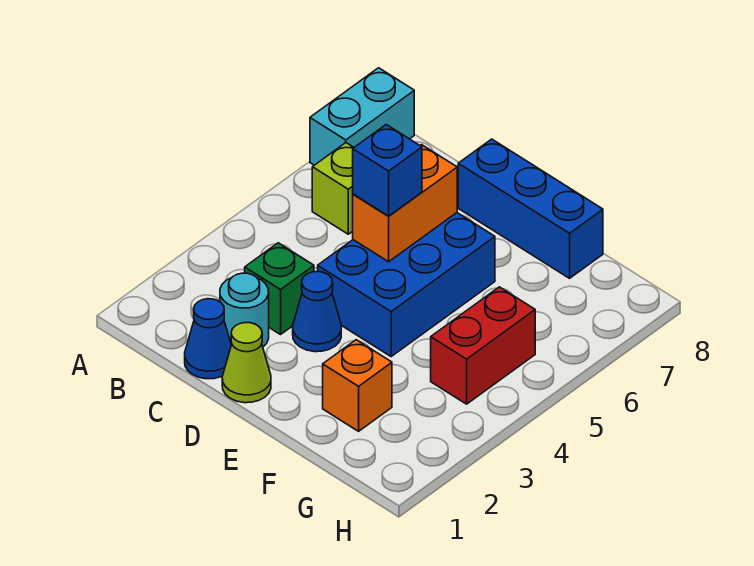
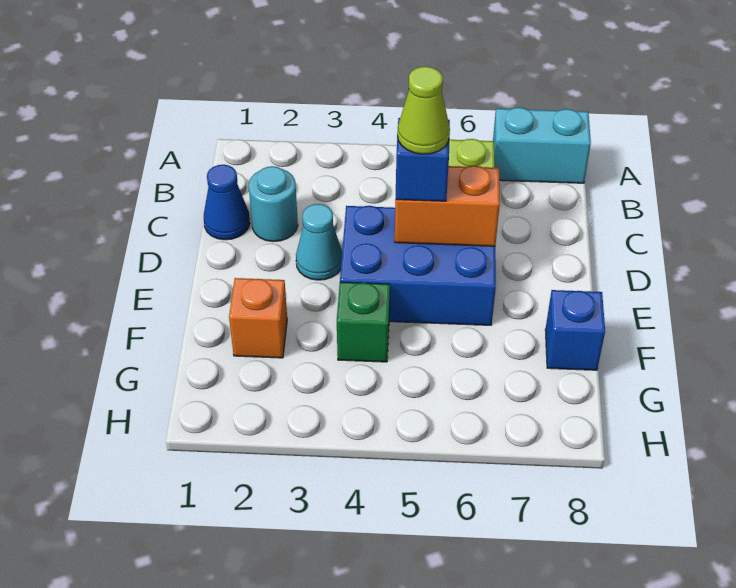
green 1x1 brick [245,243,314,335] -> green 1x1 brick moved to [337,282,390,362]
lime 1x1 cone [222,323,271,403] -> lime 1x1 cone moved to [397,66,450,154]
blue 1x1 cone [293,272,341,352] -> cyan 1x1 cone [296,204,342,280]
blue 1x3 brick [458,139,603,278] -> blue 1x1 brick [545,290,605,370]
red 1x2 brick [431,287,535,404] -> none

